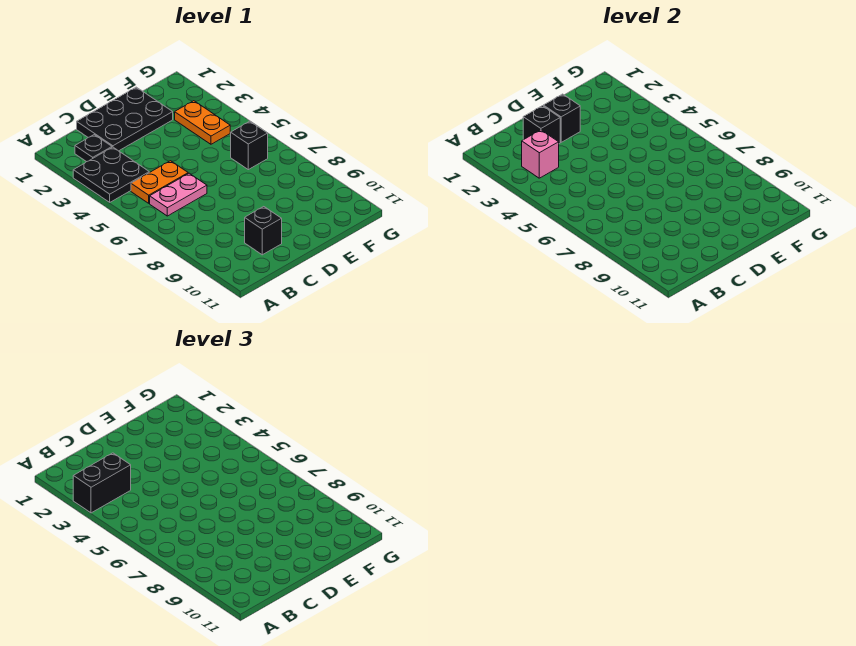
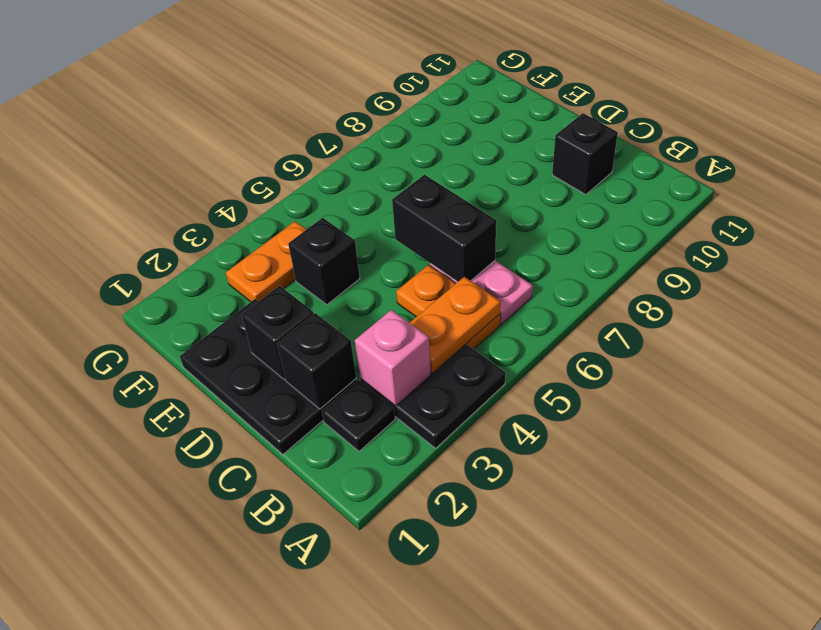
black 1x2 brick [73,453,131,513] -> black 1x2 brick moved to [392,175,496,282]
none -> orange 1x2 plate [410,277,501,373]
black 1x1 brick [231,121,268,170] -> black 1x1 brick moved to [288,218,360,305]

